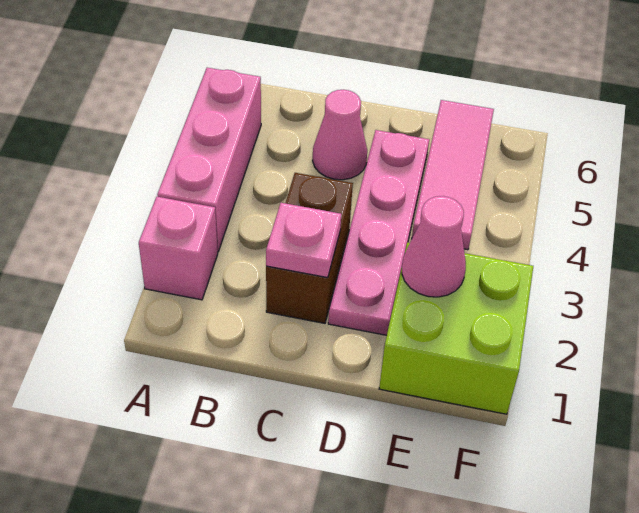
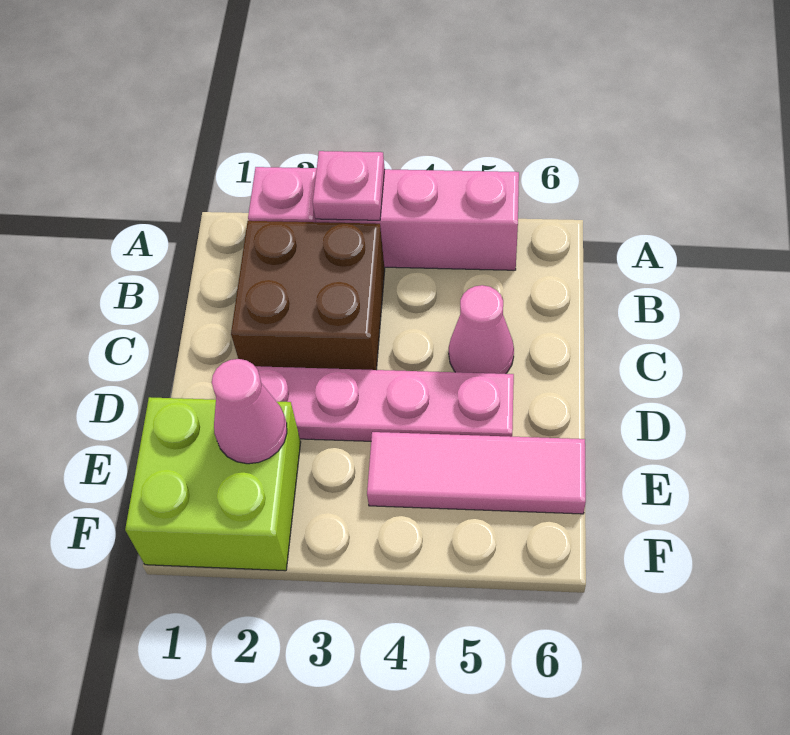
brown 1x2 brick [266,173,353,323] -> brown 2x2 brick [231,221,385,370]
pink 1x1 plate [266,203,341,278] -> pink 1x1 plate moved to [313,151,385,220]

